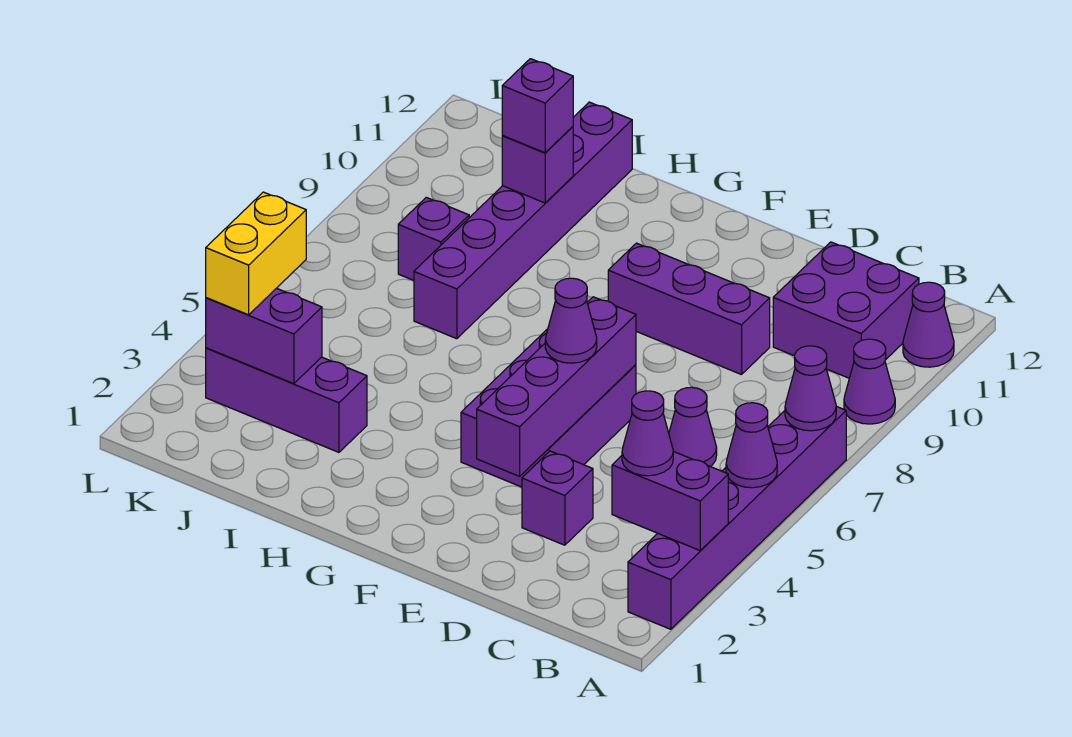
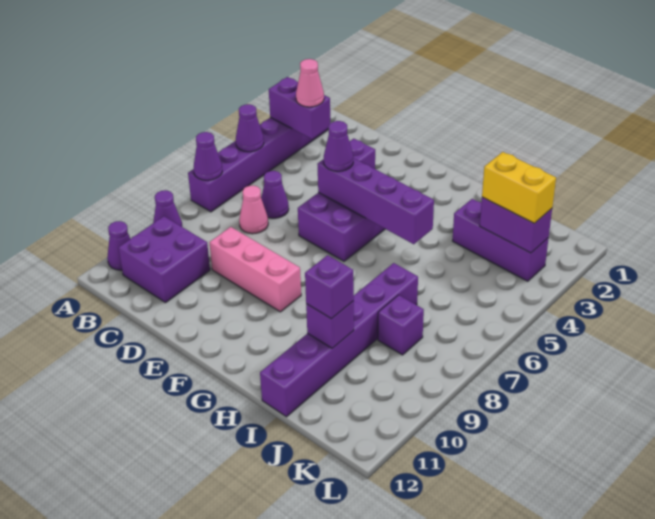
purple 1x1 cone [622,391,673,476] -> pink 1x1 cone [296,59,324,107]
none -> pink 1x1 cone [239,186,268,234]
purple 1x3 brick [608,243,770,375] -> pink 1x3 brick [209,227,301,312]
purple 1x4 brick [477,297,636,476] -> purple 1x4 brick turned to [317,158,434,244]
yellow 1x2 brick [206,192,306,315] -> yellow 1x2 brick turned to [482,152,556,223]

